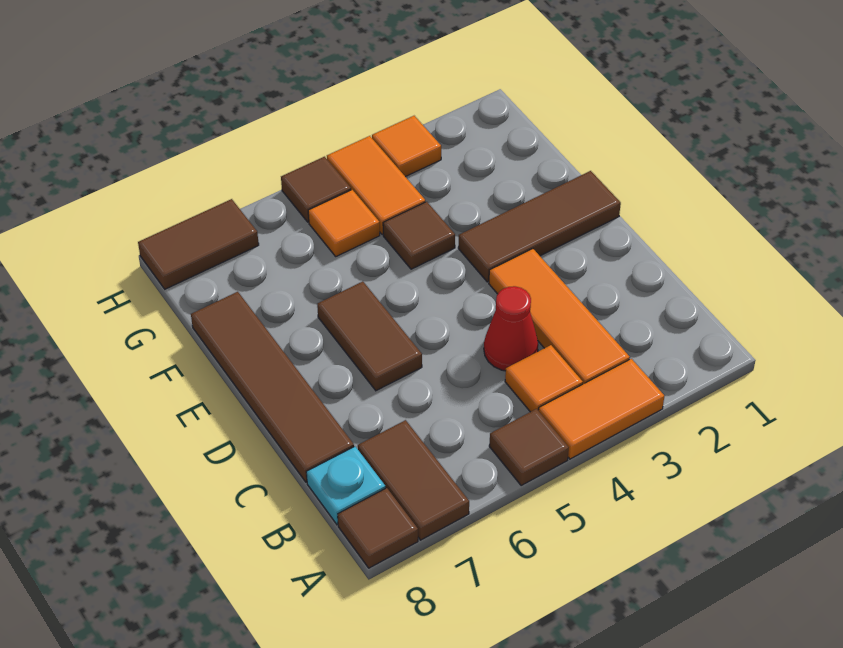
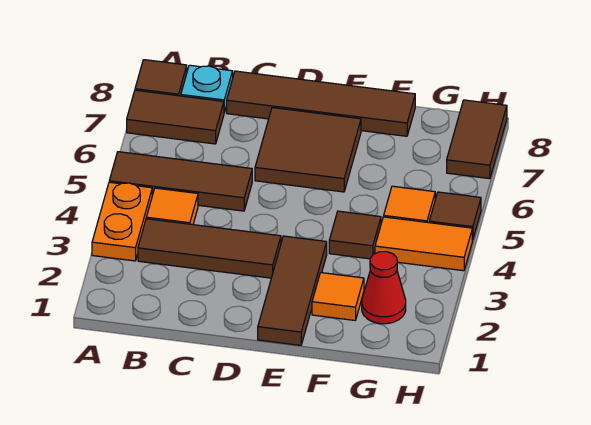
orange 1x2 tile [539,359,664,459] -> orange 1x2 plate [92,182,152,261]
brown 1x1 tile [489,409,569,486] -> brown 1x3 tile [109,152,252,211]
orange 1x3 tile [489,249,630,384] -> brown 1x3 tile [138,219,281,278]
red 1x1 cone [484,286,538,371] -> red 1x1 cone moved to [362,252,406,324]
brown 1x2 tile [317,282,422,391] -> brown 2x2 tile [255,108,361,192]
orange 1x1 tile [372,116,441,177] -> orange 1x1 tile moved to [312,273,364,320]

